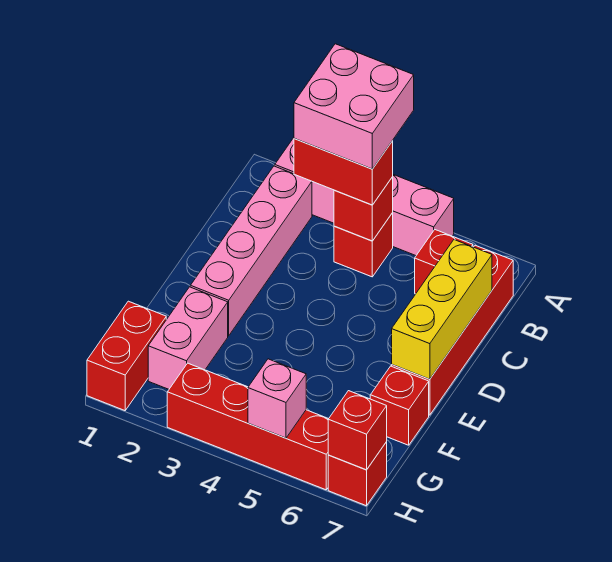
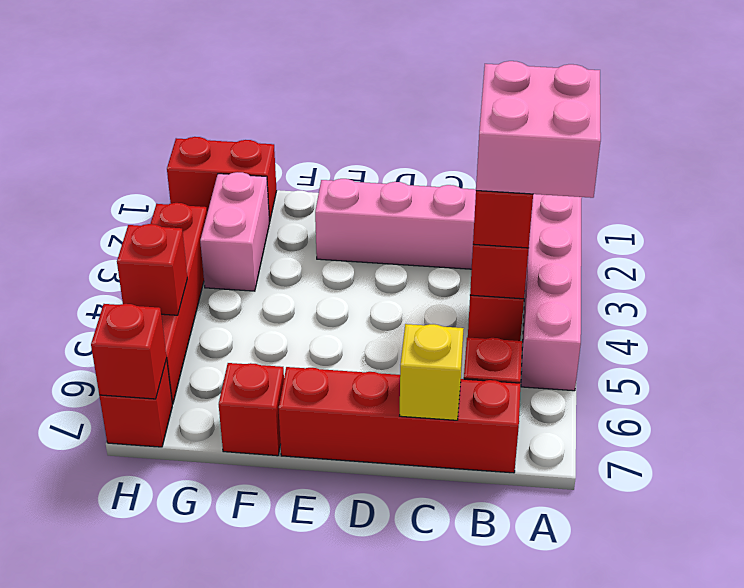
yellow 1x3 brick [392,240,492,379] -> yellow 1x1 brick [400,324,464,420]
pink 1x2 brick [148,287,228,389] -> pink 1x2 brick turned to [200,172,270,291]
pink 1x1 brick [248,359,306,438] -> red 1x1 brick [117,224,187,315]

